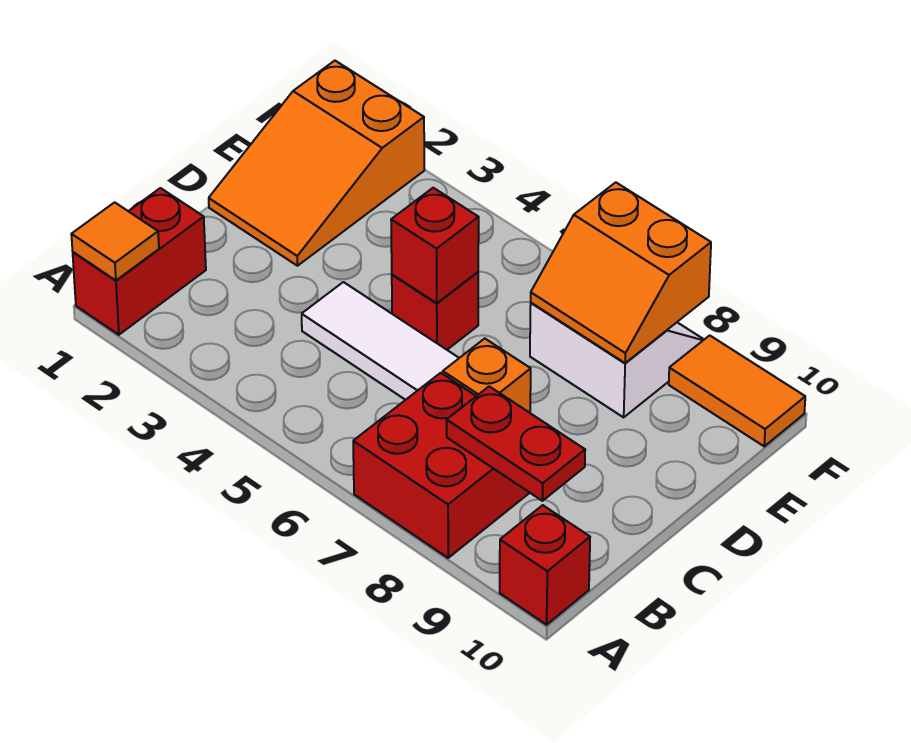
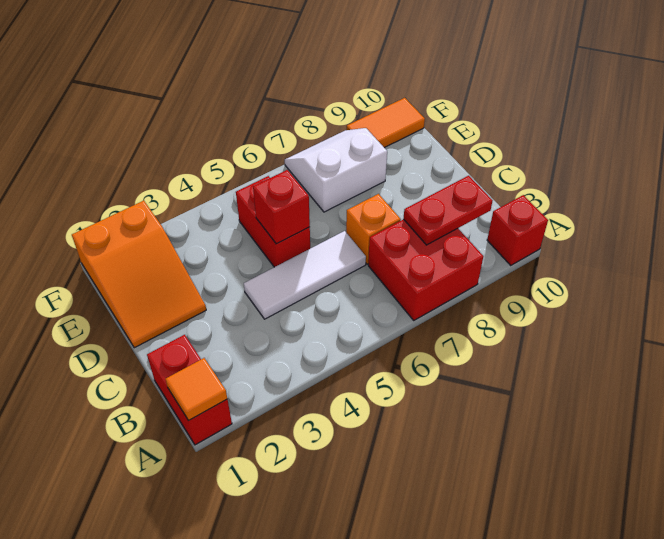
red 1x1 brick [392,272,478,350] -> red 1x2 brick [236,176,310,267]
orange 2x2 slope [531,182,711,363] -> none

